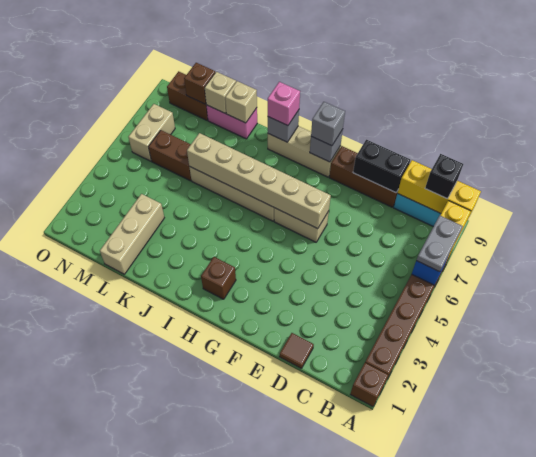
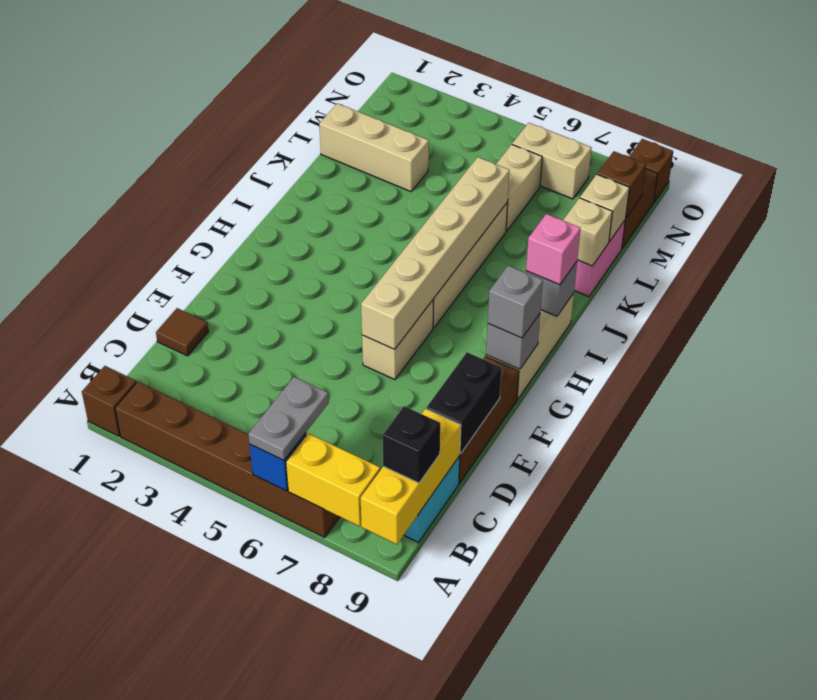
grey 1x2 plate [416,216,463,272] -> grey 1x2 plate turned to [248,377,329,460]
brown 1x1 brick [201,257,236,299] -> brown 1x1 brick moved to [629,139,673,202]
brown 1x2 brick [149,130,191,181] -> tan 1x2 brick [496,144,542,231]

